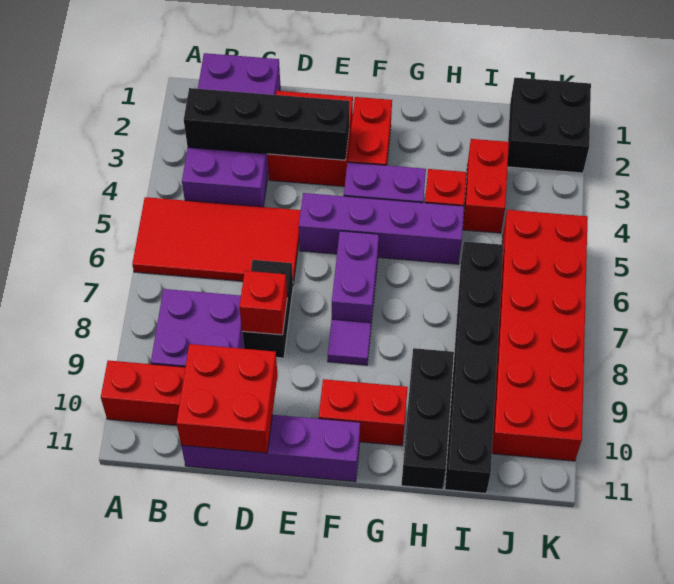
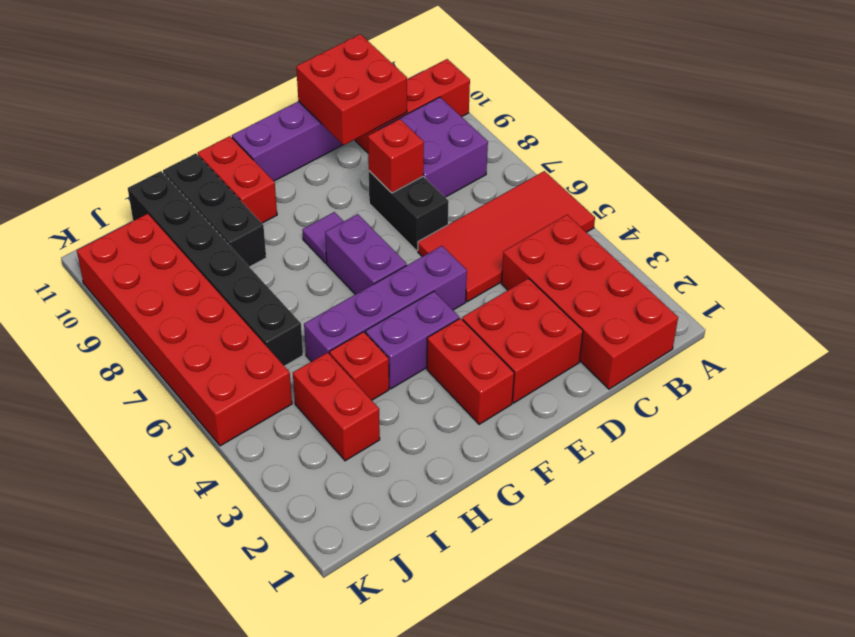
purple 2x4 brick [182,53,280,207] -> red 2x4 brick [501,215,678,389]
black 1x4 brick [184,88,350,160] -> none
red 1x2 brick [319,379,408,446] -> red 1x2 brick turned to [198,136,277,223]
black 2x2 brick [508,78,591,173] -> none

